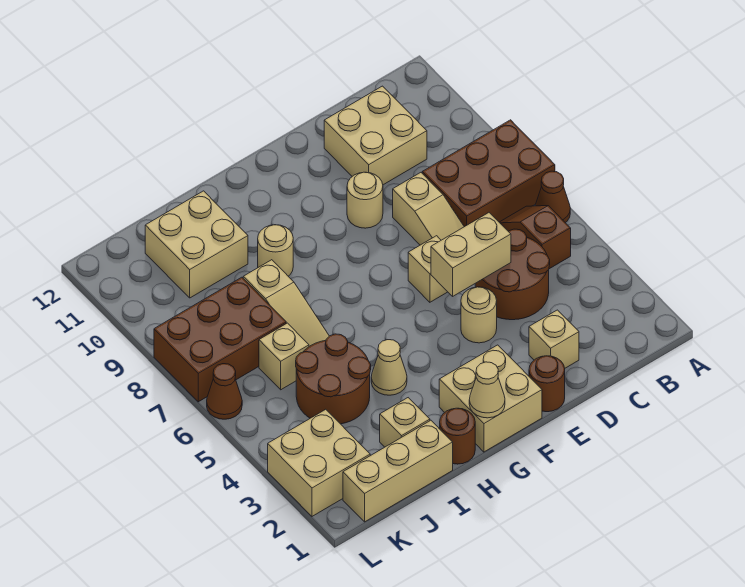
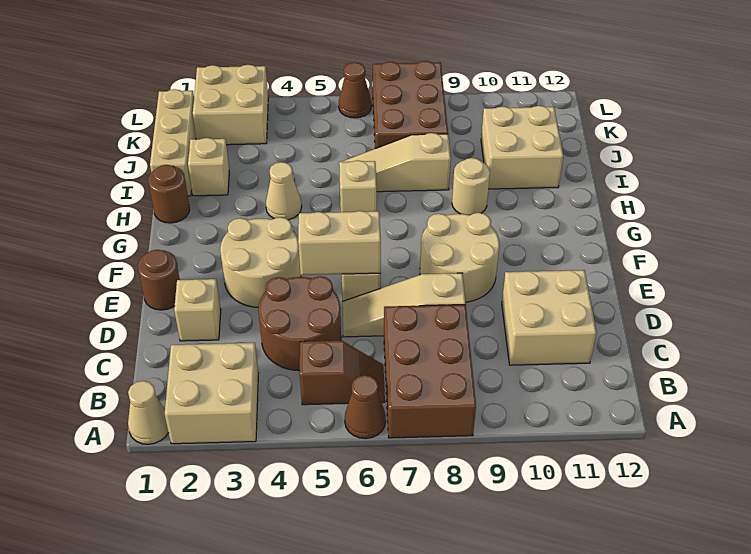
tan 1x2 brick [431,213,511,296] -> tan 1x2 brick turned to [298,211,381,275]
tan 1x1 round brick [461,287,497,343] -> tan 2x2 round brick [220,217,301,307]
tan 1x1 round brick [347,172,383,228] -> tan 2x2 round brick [420,213,499,302]
tan 2x2 brick [439,345,542,452] -> tan 2x2 brick moved to [165,343,259,444]
tan 1x1 cone [469,362,505,418] -> tan 1x1 cone moved to [128,381,169,444]
brown 2x2 round brick [296,334,371,424] -> none
tan 1x1 brick [259,323,309,390] -> tan 1x1 brick moved to [339,160,377,212]

